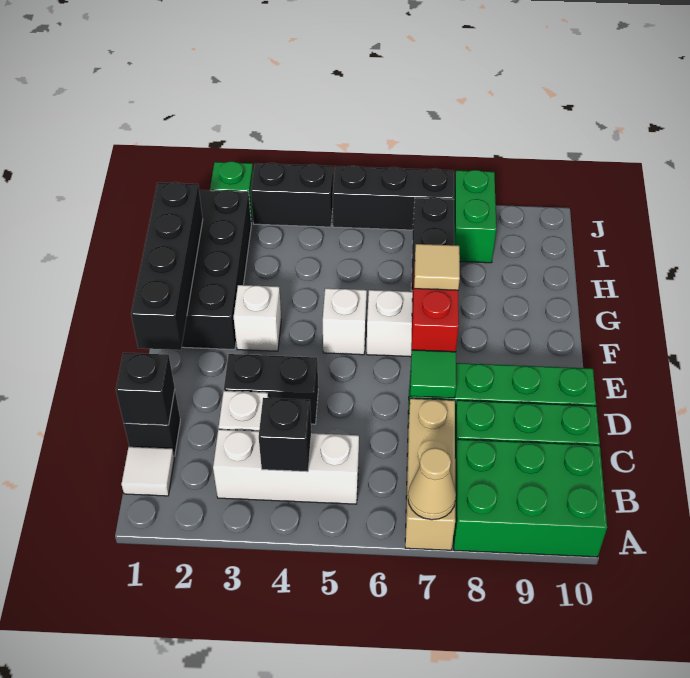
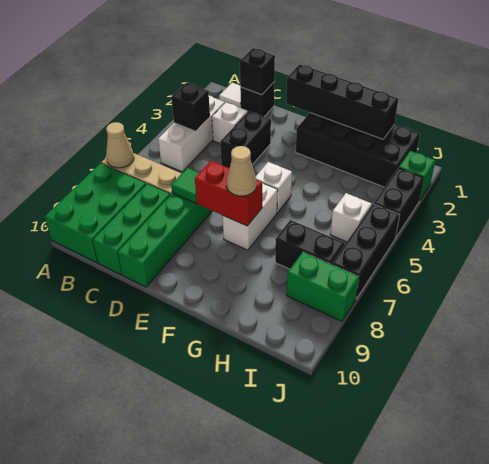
white 1x1 brick [234,285,281,351] -> white 1x1 brick moved to [330,193,372,242]
tan 1x1 tile [414,244,460,290] -> tan 1x1 cone [227,146,257,196]

